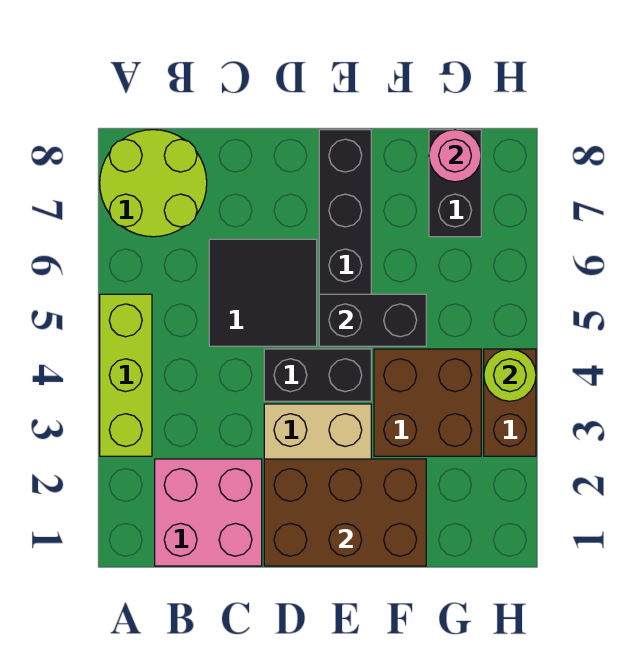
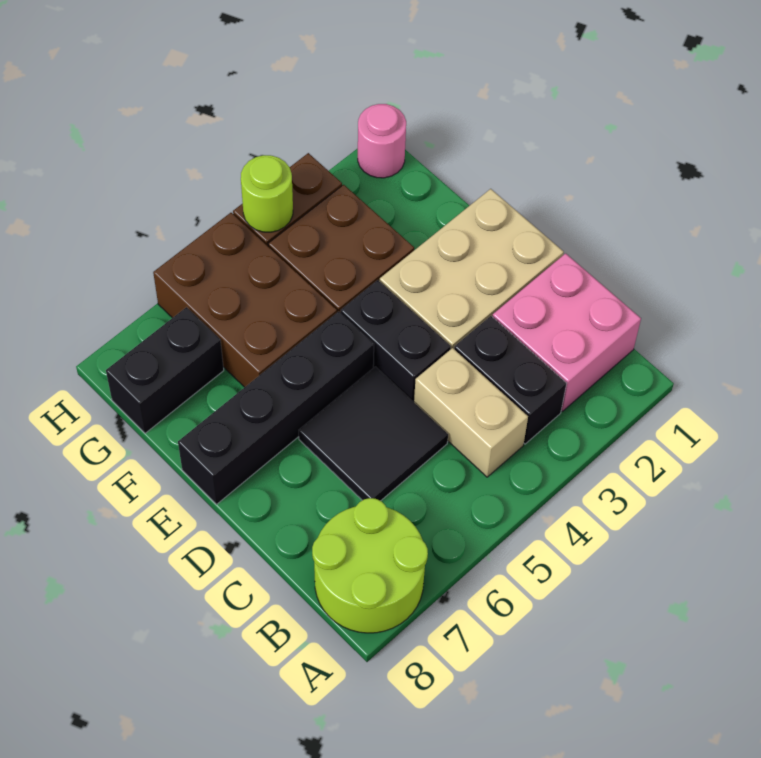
lime 1x3 brick [100,294,152,456] -> none
none -> tan 1x2 brick [414,348,528,477]
brown 2x3 brick [264,459,426,566] -> brown 2x3 brick moved to [153,213,337,387]
black 1x2 brick [319,294,426,346] -> black 1x2 brick moved to [454,316,566,444]
pink 1x1 round brick [429,130,481,182] -> pink 1x1 round brick moved to [358,104,406,178]

